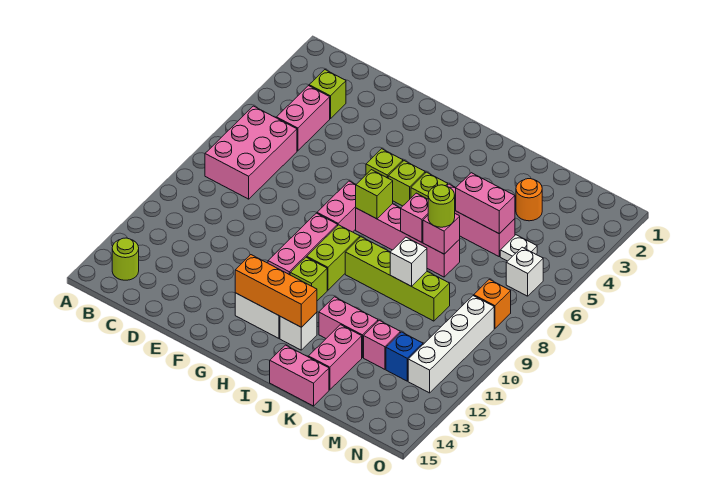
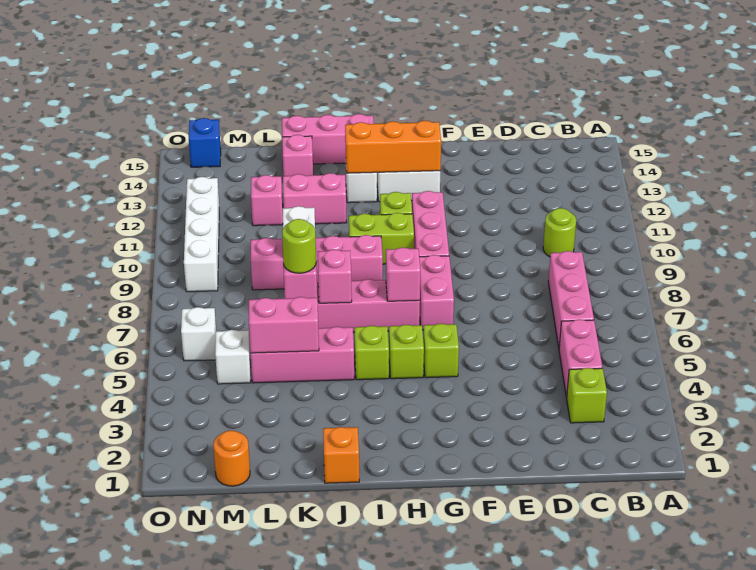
pink 2x3 brick [205,106,297,199] -> pink 1x3 brick [548,251,594,347]
lime 1x1 round brick [112,238,139,280] -> lime 1x1 round brick moved to [543,208,576,257]
lime 1x1 brick [356,170,393,219] -> pink 1x1 brick [386,247,420,301]
lime 1x2 brick [307,225,360,290] -> lime 1x2 brick turned to [349,213,414,264]
lime 1x4 brick [345,237,450,321] -> pink 1x4 brick [251,235,383,290]
pink 1x2 brick [270,345,329,406] -> pink 1x3 brick [282,114,374,164]
pink 1x2 brick [309,325,362,390] -> pink 1x1 brick [282,135,313,176]
orange 1x1 round brick [516,179,542,221] -> orange 1x1 round brick moved to [213,430,250,486]
white 1x1 plate [500,235,537,261] -> white 1x1 brick [215,330,251,384]
blue 1x1 brick [386,332,423,381] -> blue 1x1 brick moved to [189,118,221,167]
orange 1x1 brick [474,279,511,328] -> orange 1x1 brick moved to [323,427,359,483]

